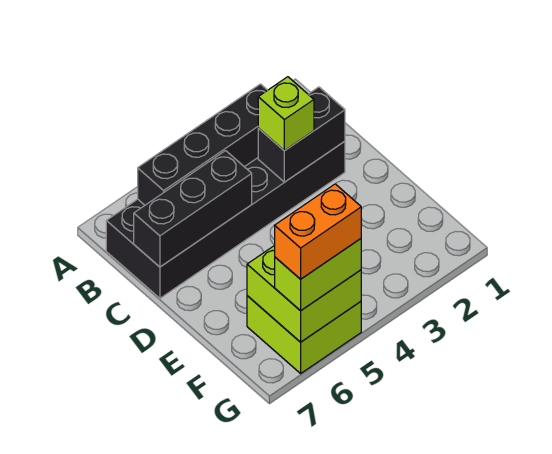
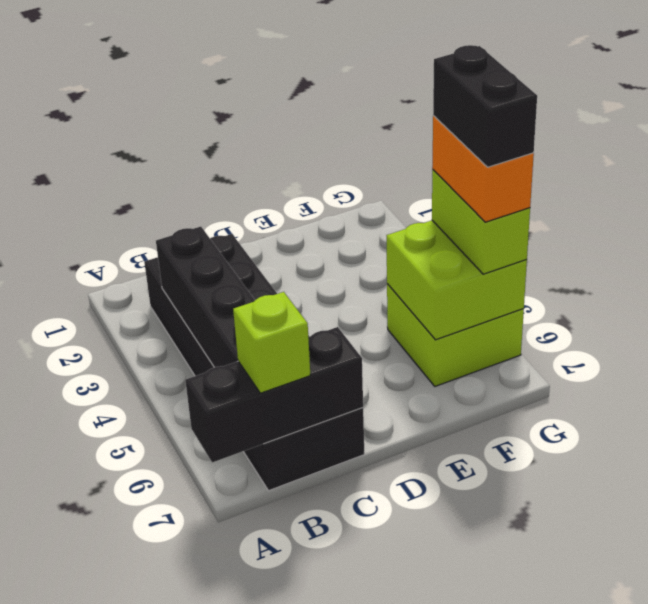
black 1x2 brick [258,87,345,182] -> black 1x2 brick moved to [433,45,537,167]
lime 1x1 brick [258,77,314,151] -> lime 1x1 brick moved to [233,292,310,393]
black 1x3 brick [134,151,252,267] -> black 1x3 brick turned to [185,327,363,463]

